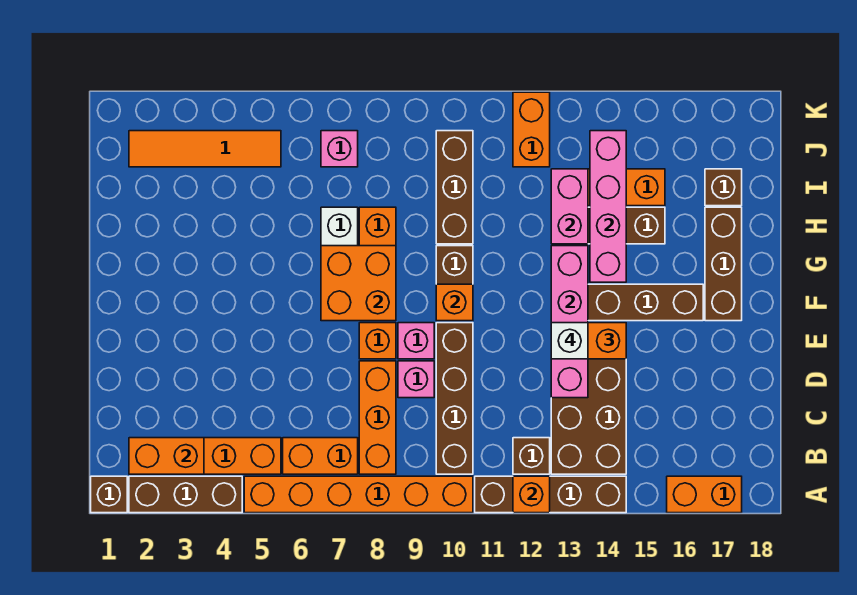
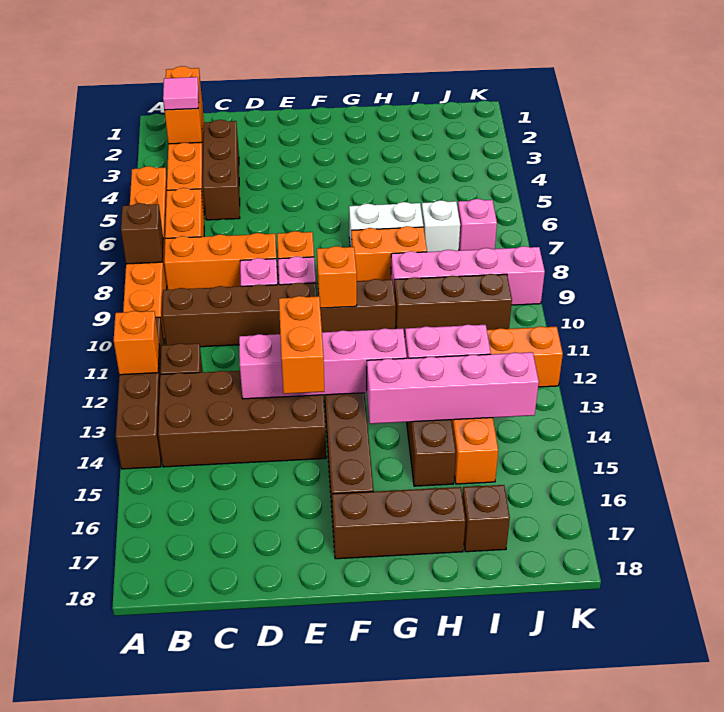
brown 1x1 brick [91,476,127,513] -> brown 1x1 brick moved to [121,203,163,264]
brown 1x3 brick [129,476,242,513] -> brown 1x3 brick moved to [203,120,240,220]
orange 1x2 brick [667,476,742,513] -> none
none -> pink 1x1 tile [163,77,199,110]
white 1x1 brick [551,323,588,359] -> white 1x1 brick moved to [422,200,460,252]
orange 2x2 brick [321,246,396,321] -> none
none -> pink 1x4 brick [391,246,545,305]
orange 1x4 tile [129,131,281,167] -> none

